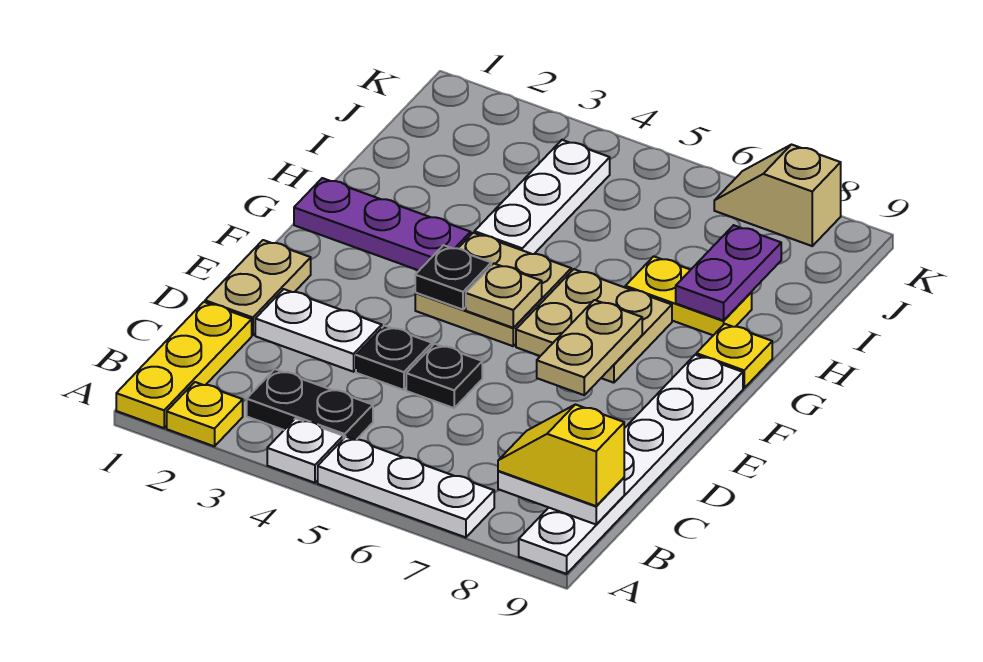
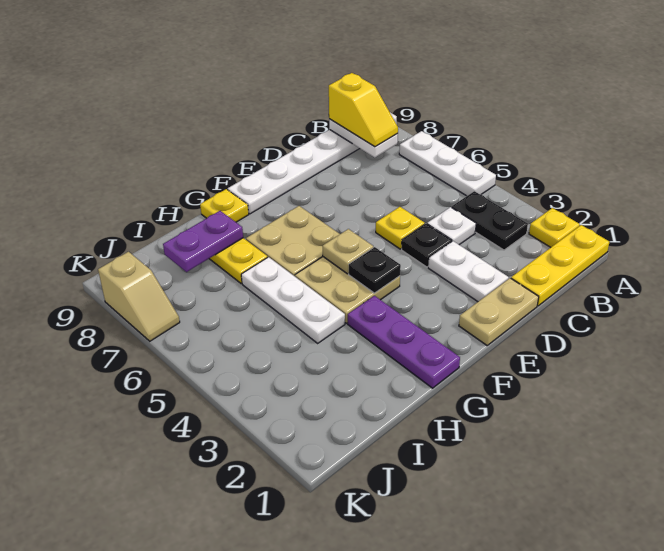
white 1x1 plate [267,418,343,483] -> white 1x1 plate moved to [427,207,476,245]
black 1x1 plate [406,344,482,408] -> yellow 1x1 plate [376,207,425,249]
tan 1x2 plate [537,300,642,395] -> none
white 1x3 plate [474,140,610,254] -> white 1x3 plate turned to [241,257,345,343]

